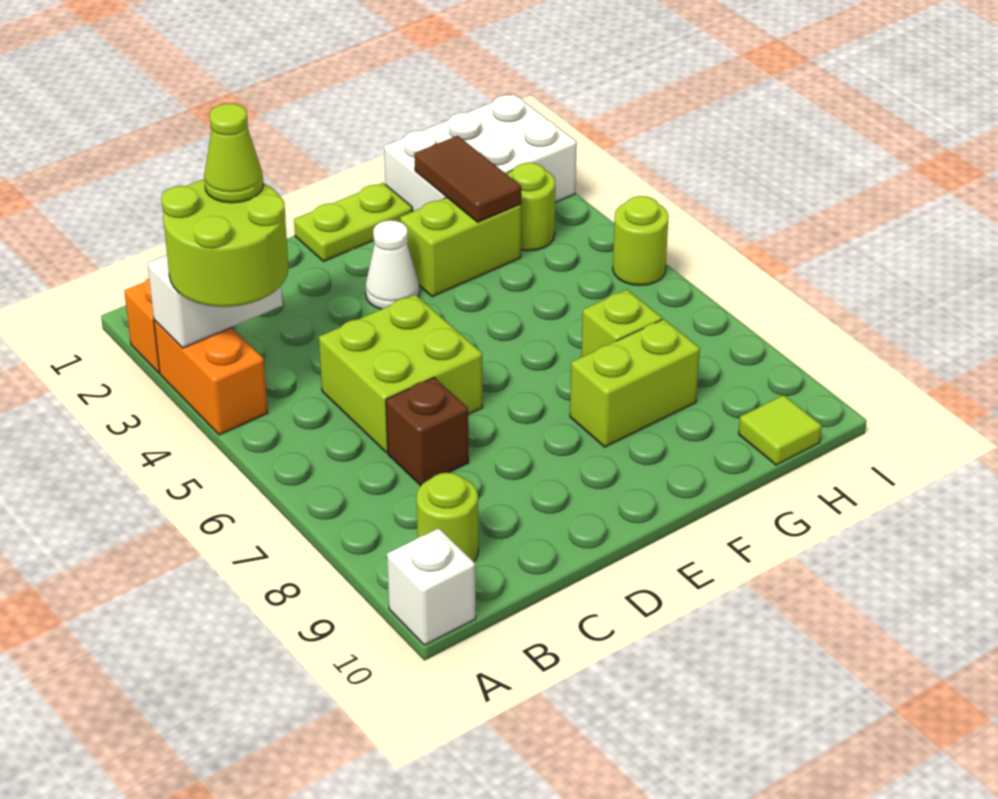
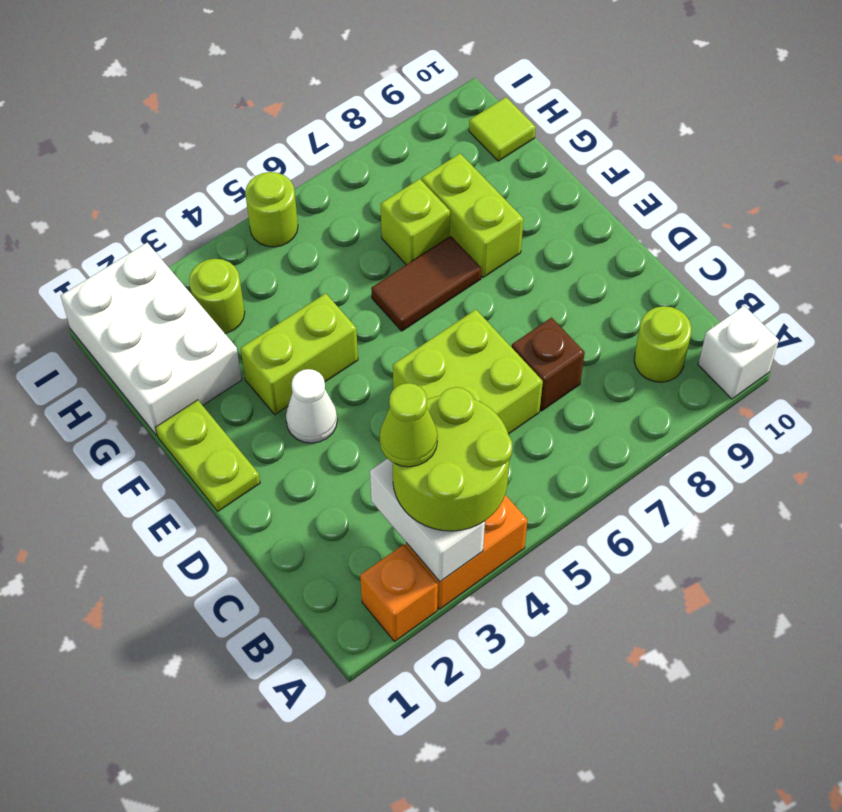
lime 1x2 brick [400,198,521,297] -> lime 1x2 brick turned to [241,293,358,415]
brown 1x2 tile [414,136,521,222] -> brown 1x2 tile moved to [371,236,482,331]

